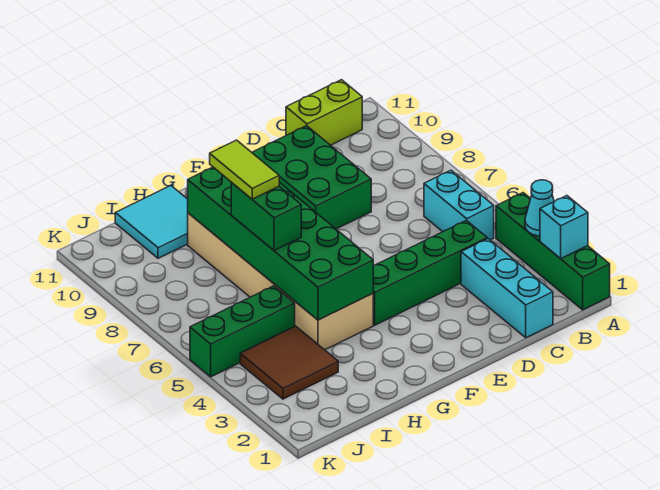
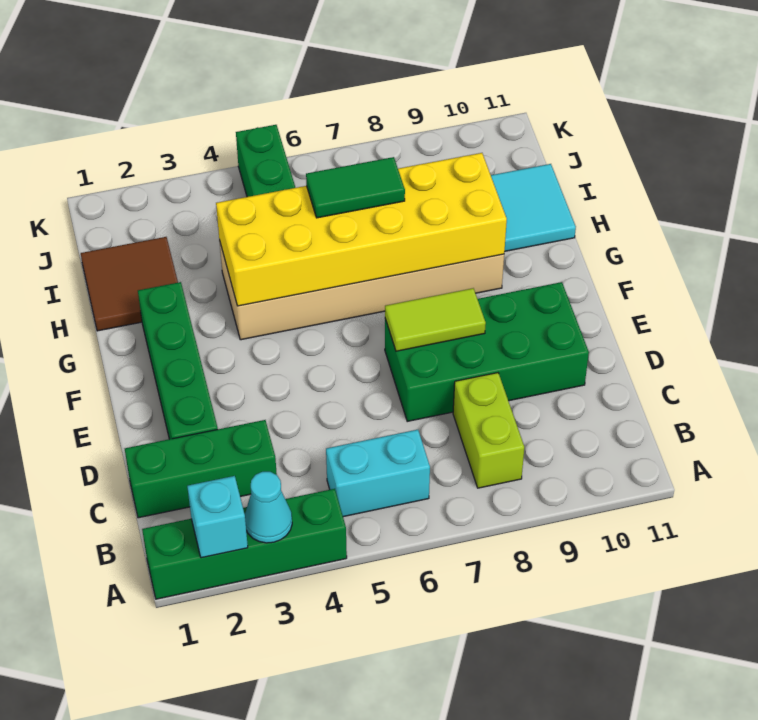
lime 1x2 brick [286,80,362,145] -> lime 1x2 brick moved to [453,373,524,488]
cyan 1x3 brick [461,239,553,338] -> green 1x3 brick [125,420,277,518]
green 1x4 brick [373,220,487,325] -> green 1x4 brick moved to [138,282,218,439]
green 2x3 brick [252,126,371,229] -> green 2x4 brick [385,282,589,421]
green 2x6 brick [188,167,373,320] -> yellow 2x6 brick [216,153,507,306]
green 1x2 brick [231,183,301,251] -> green 1x2 tile [306,157,405,218]
lime 1x2 tile [210,140,279,199] -> lime 1x2 tile moved to [385,288,486,351]
brown 2x2 tile [240,326,338,399] -> brown 2x2 tile moved to [81,237,178,331]

